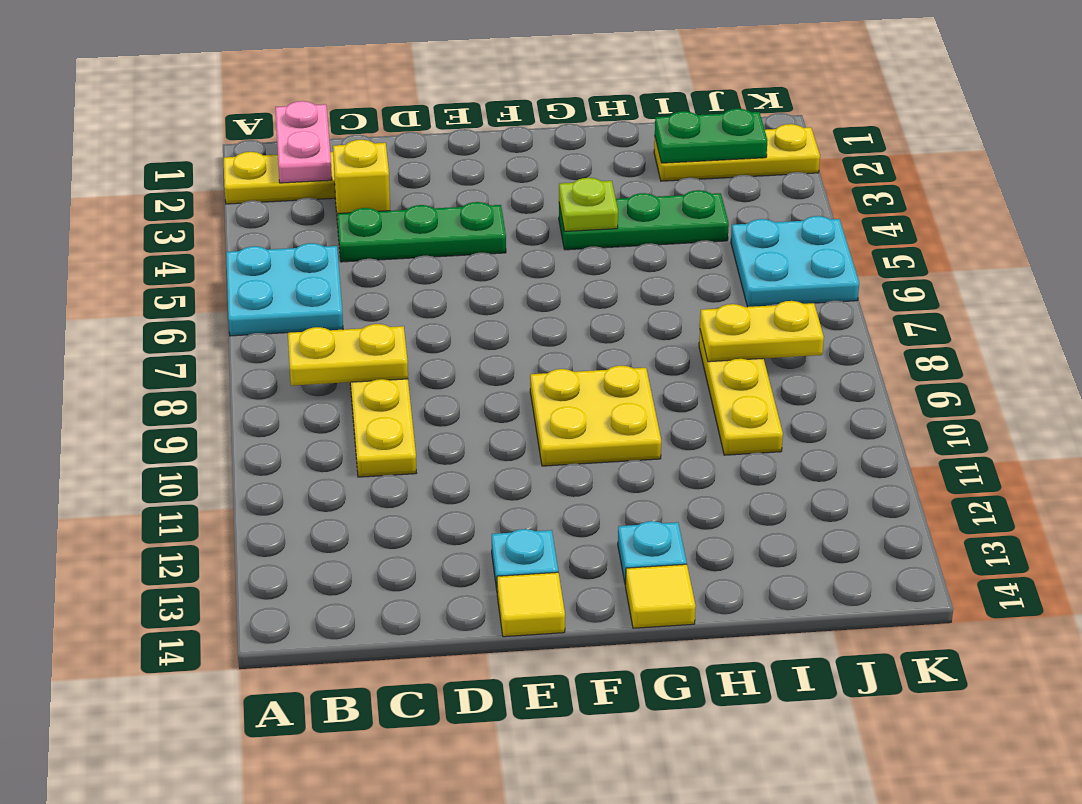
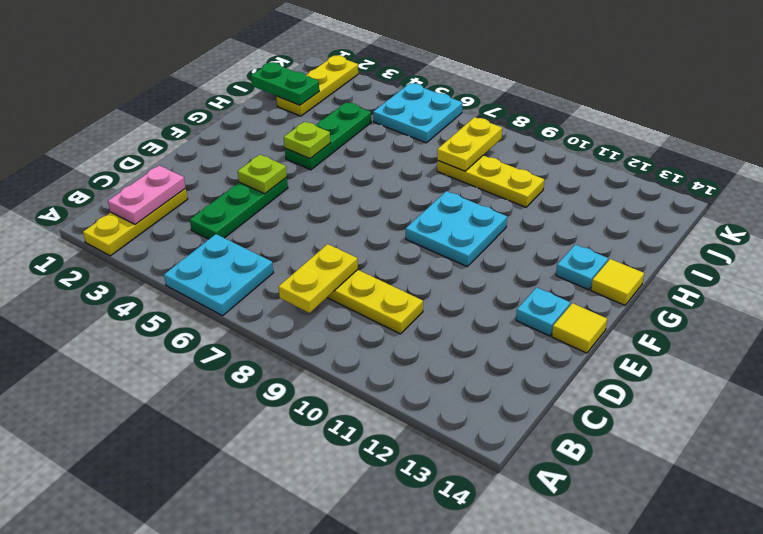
pink 1x2 plate [275,101,332,183] -> pink 1x2 plate turned to [108,166,186,224]
yellow 1x1 brick [333,140,390,224] -> none
none -> lime 1x1 plate [238,155,287,194]
yellow 2x2 plate [530,366,661,466] -> cyan 2x2 plate [406,191,507,266]
green 1x2 plate [655,109,768,163] -> green 1x2 plate turned to [251,62,319,105]

